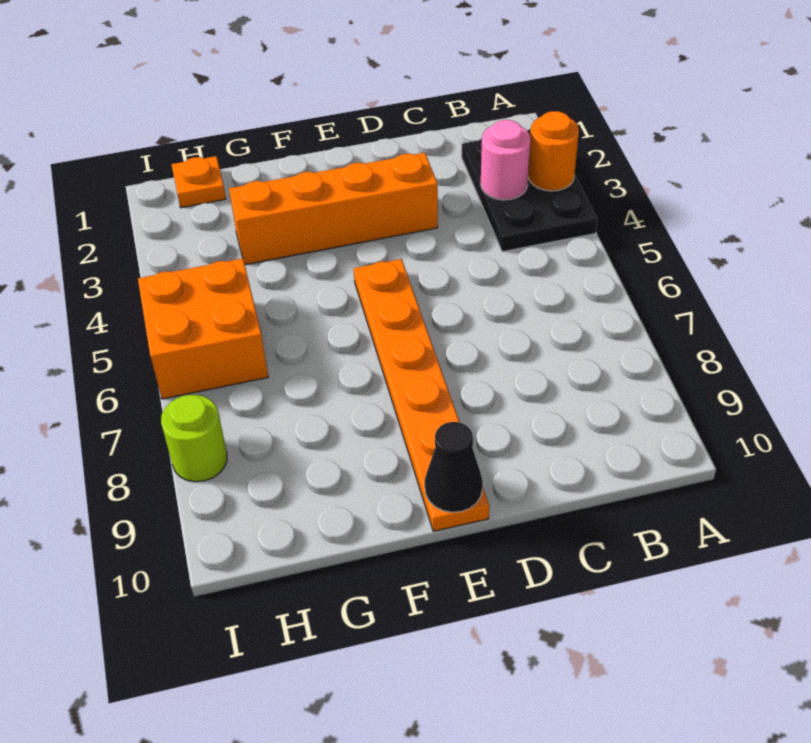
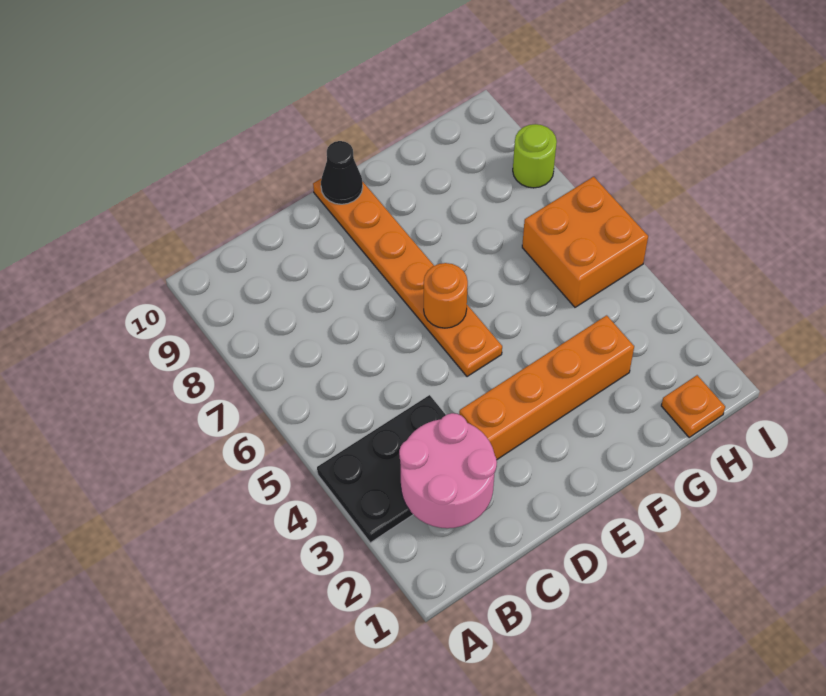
black 2x3 plate [462,129,597,252] -> black 2x3 plate turned to [317,395,446,543]
orange 1x1 round brick [528,111,579,191] -> orange 1x1 round brick moved to [424,263,468,328]
pink 1x1 round brick [481,120,530,200] -> pink 2x2 round brick [399,413,497,528]

